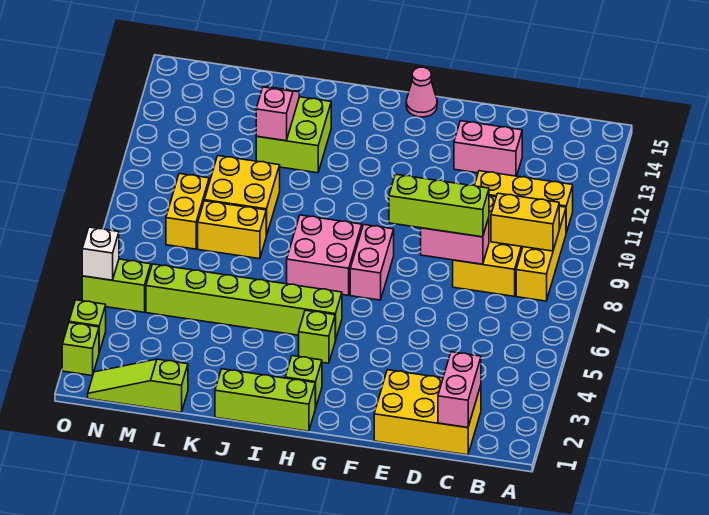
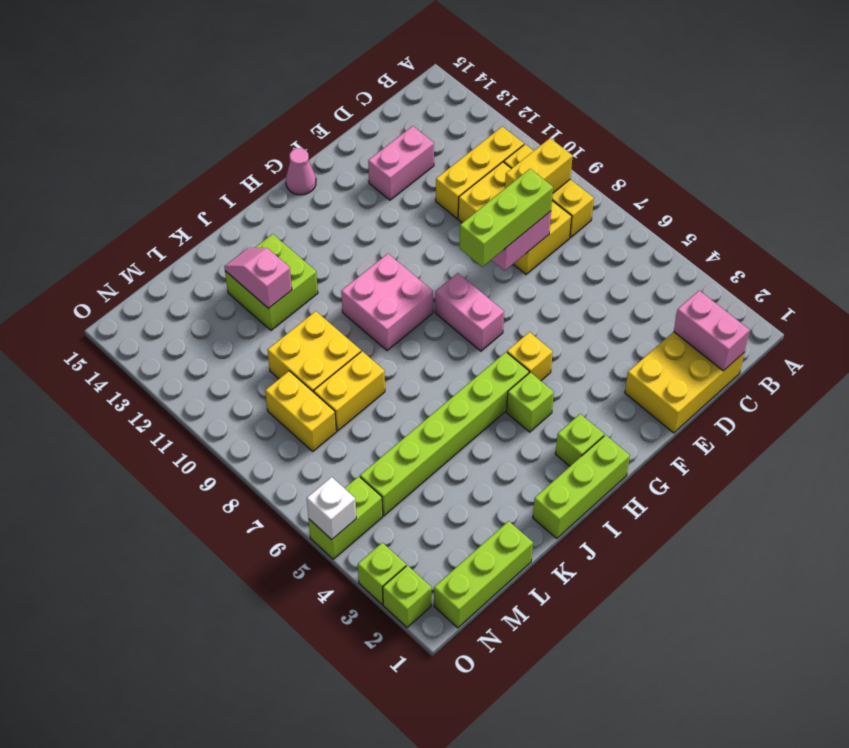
none -> yellow 1x1 brick [507,332,553,381]
pink 2x2 brick [287,215,362,295] -> pink 2x2 brick moved to [341,254,433,351]
lime 1x3 slope [88,359,188,412] -> lime 1x3 brick [434,521,533,628]

